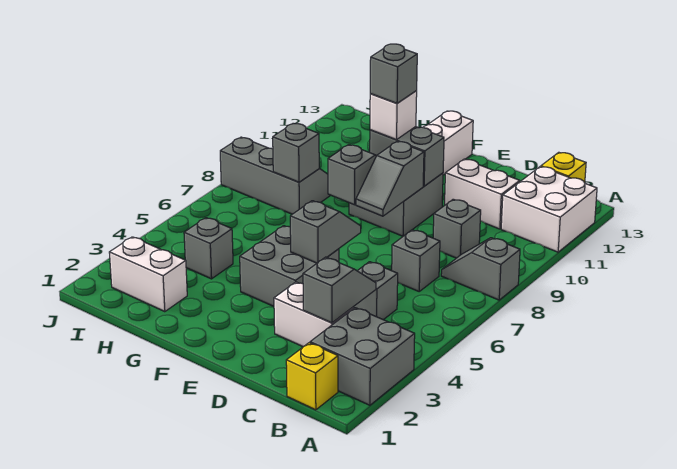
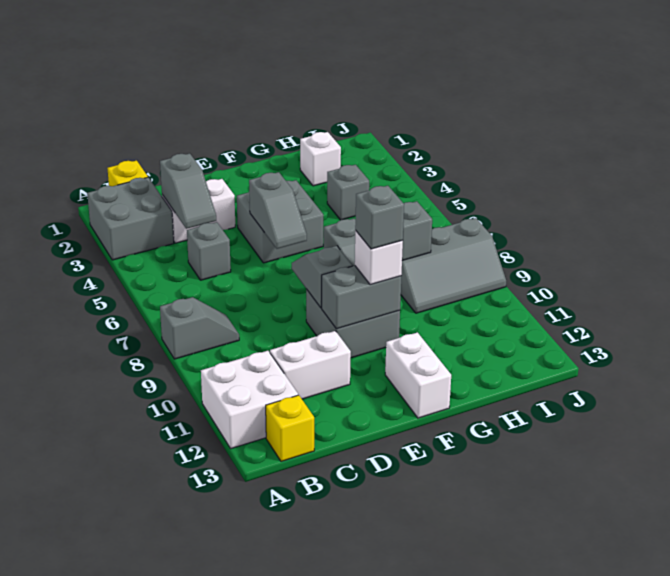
grey 1x1 brick [392,230,440,291] -> none
grey 1x1 brick [433,199,481,258] -> none
white 1x2 brick [109,237,187,312] -> white 1x1 brick [300,132,341,186]

